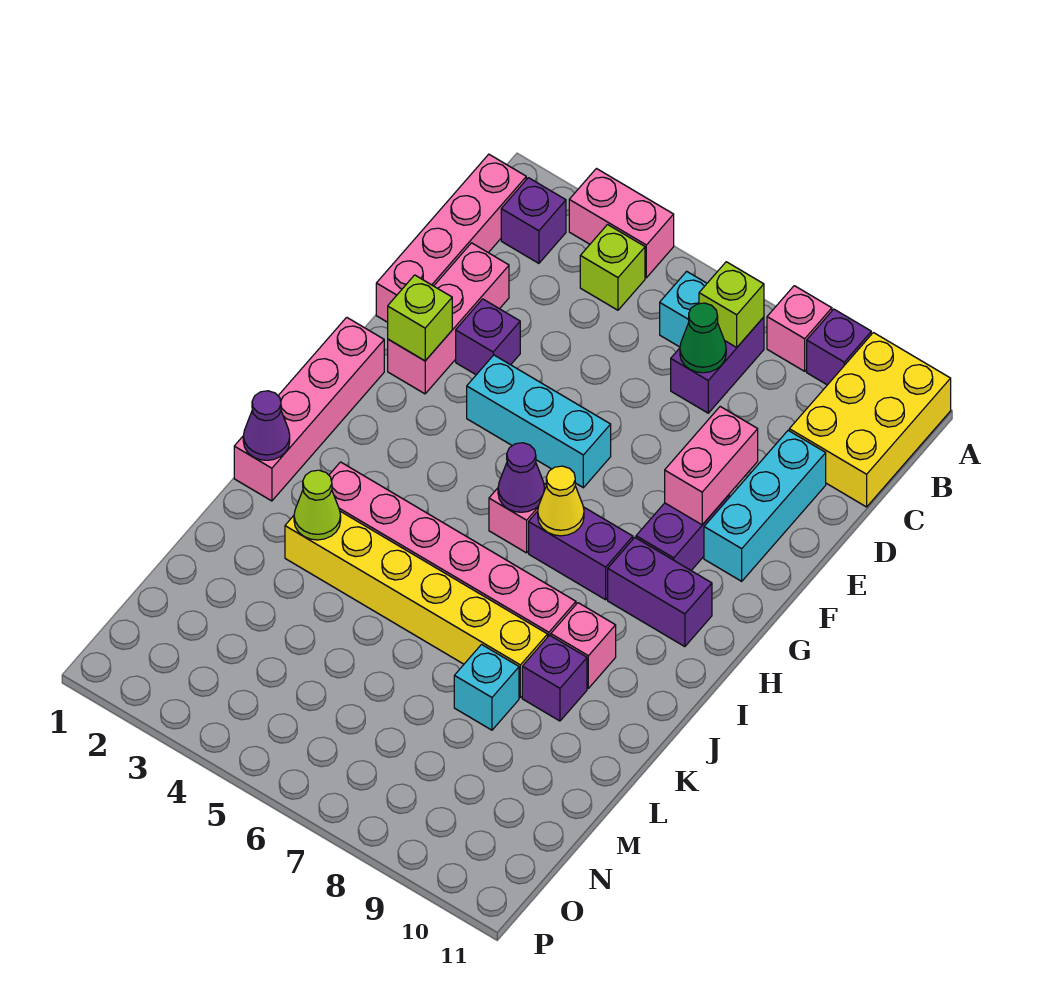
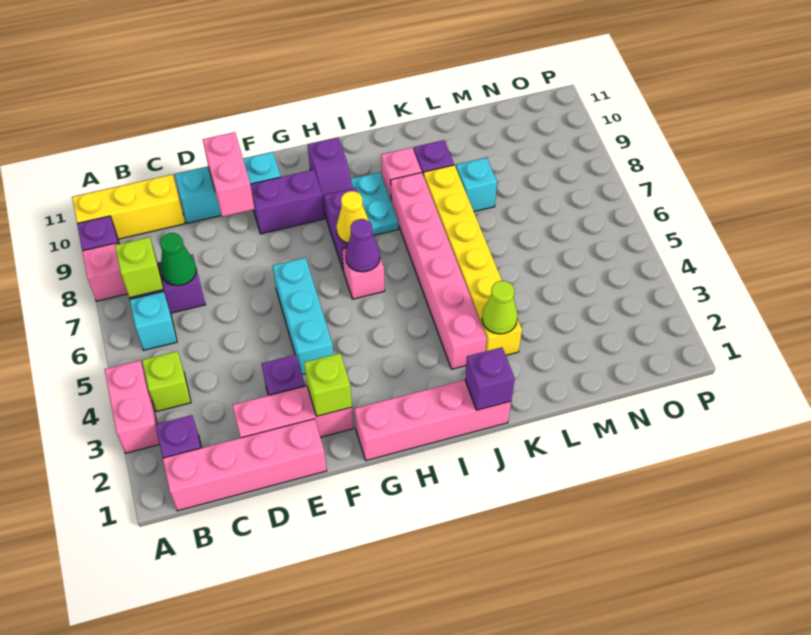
yellow 2x3 brick [789,333,951,507] -> yellow 1x3 brick [72,174,185,239]
pink 1x2 brick [665,407,758,525] -> pink 1x2 brick turned to [203,132,254,217]
purple 1x2 brick [608,538,712,647] -> purple 1x2 slope [308,137,353,217]
none -> cyan 1x2 plate [351,172,399,235]
purple 1x1 cone [243,391,290,460] -> purple 1x1 brick [465,347,515,410]

